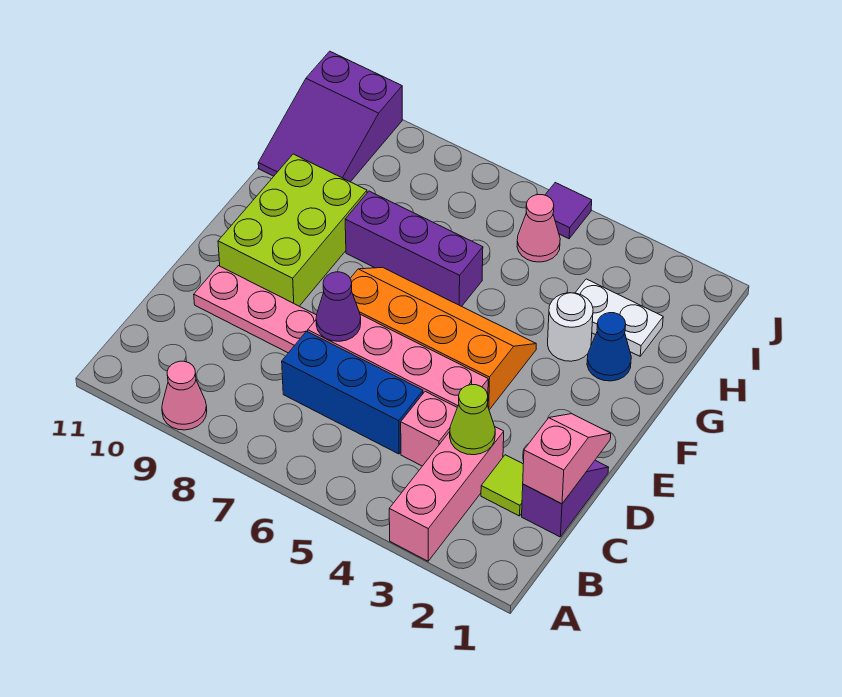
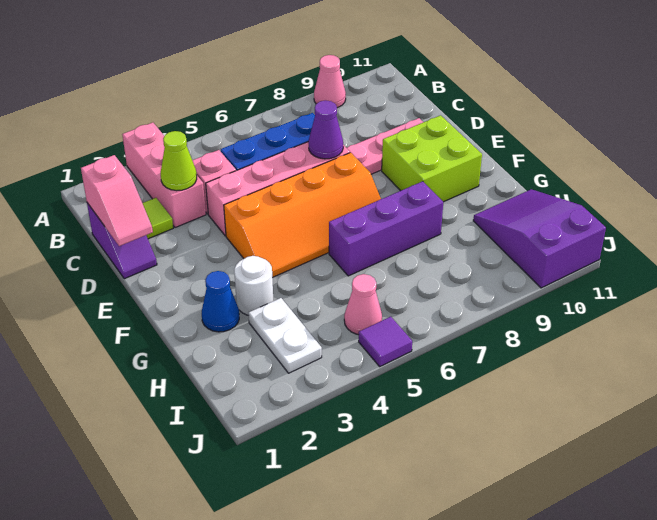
lime 2x3 brick [218,154,367,306] -> lime 2x2 brick [382,115,482,202]
white 1x2 plate [575,279,663,356] -> white 1x2 plate turned to [248,298,322,373]

